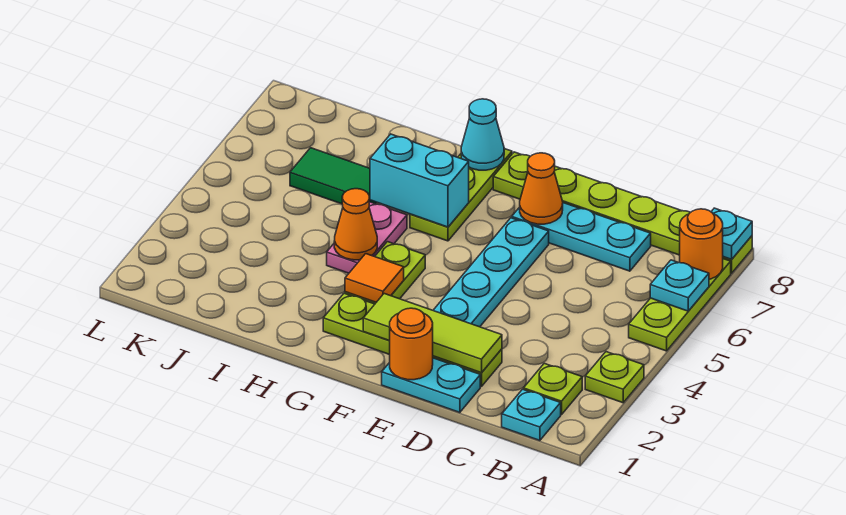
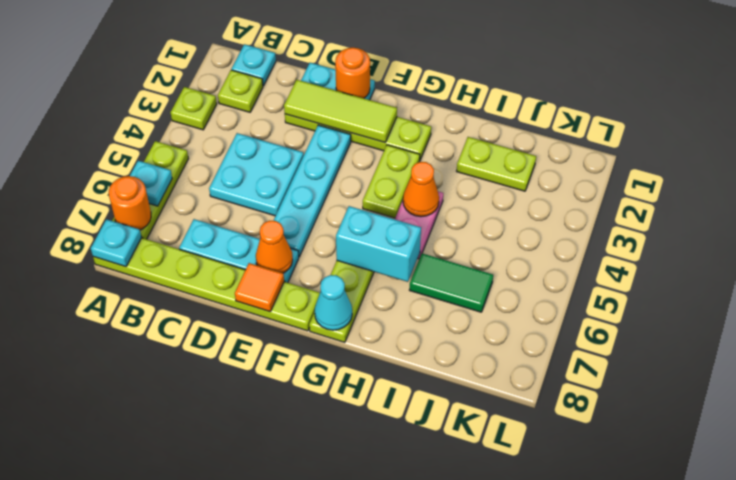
none -> cyan 2x2 plate [209,133,304,216]
orange 1x1 tile [345,254,404,302] -> orange 1x1 tile moved to [235,263,284,312]
none -> lime 1x2 plate [457,137,536,191]

